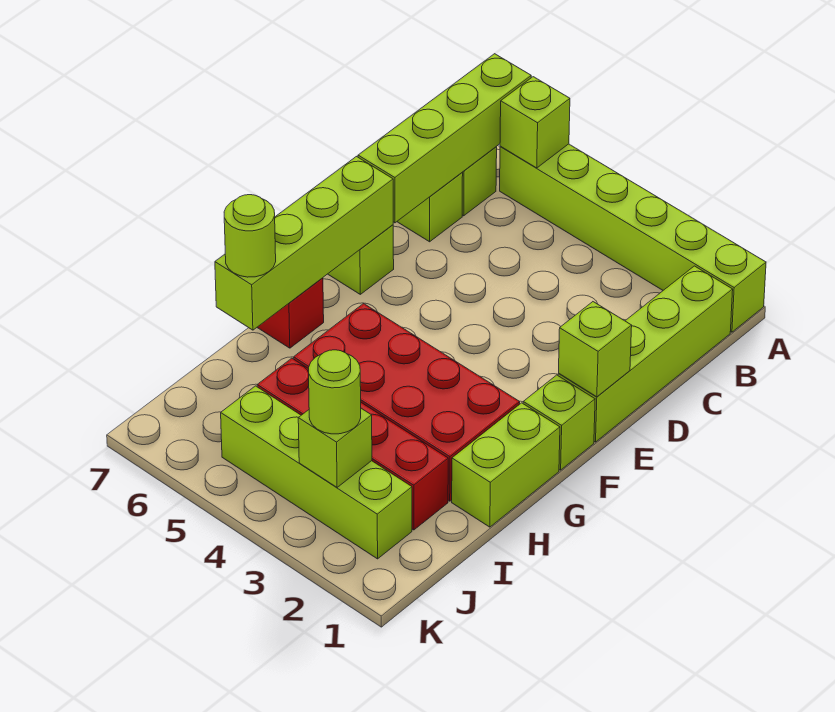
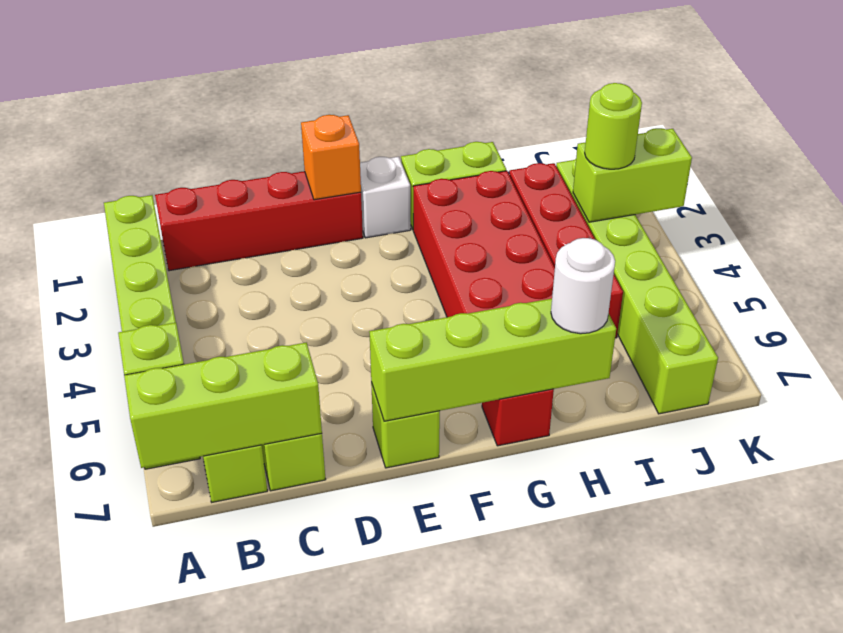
lime 1x4 brick [358,54,531,223] -> lime 1x3 brick [124,343,322,468]
lime 1x4 brick [558,266,733,442] -> red 1x4 brick [155,171,363,271]
lime 1x1 brick [559,302,632,397] -> orange 1x1 brick [301,115,361,200]
lime 1x1 brick [523,375,595,470] -> white 1x1 brick [360,157,411,238]
lime 1x1 round brick [224,195,276,277] -> white 1x1 round brick [551,238,615,334]
lime 1x4 brick [221,386,412,559] -> lime 1x6 brick [556,159,718,414]
lime 1x1 brick [298,408,372,487] -> lime 1x2 brick [573,128,692,222]

